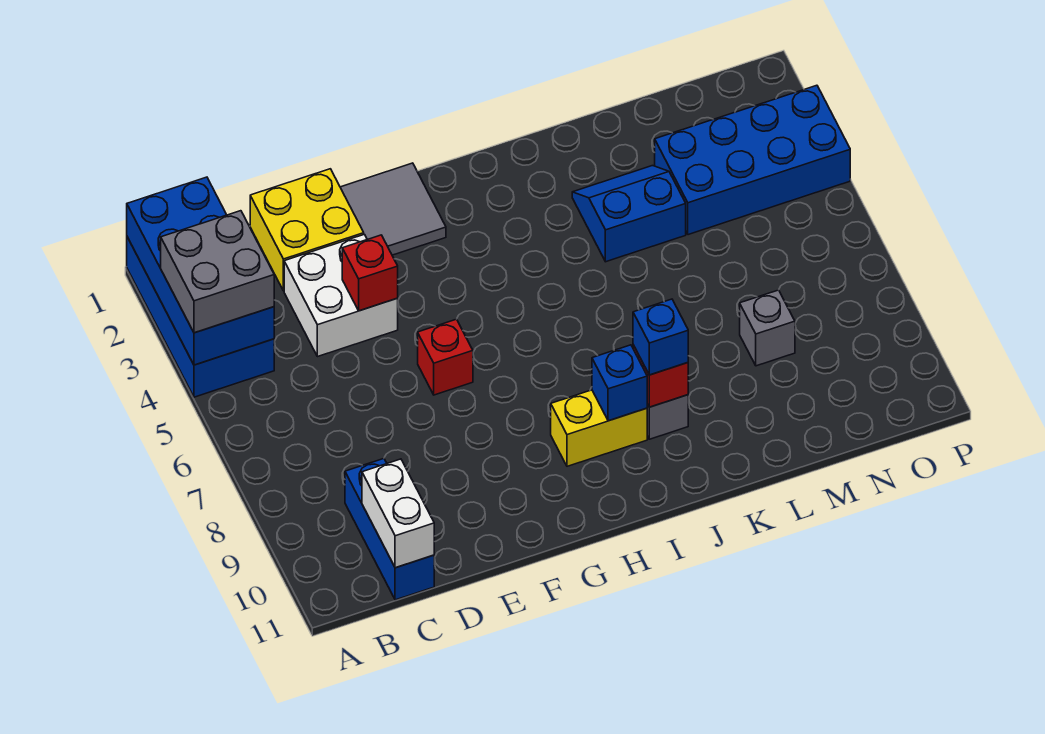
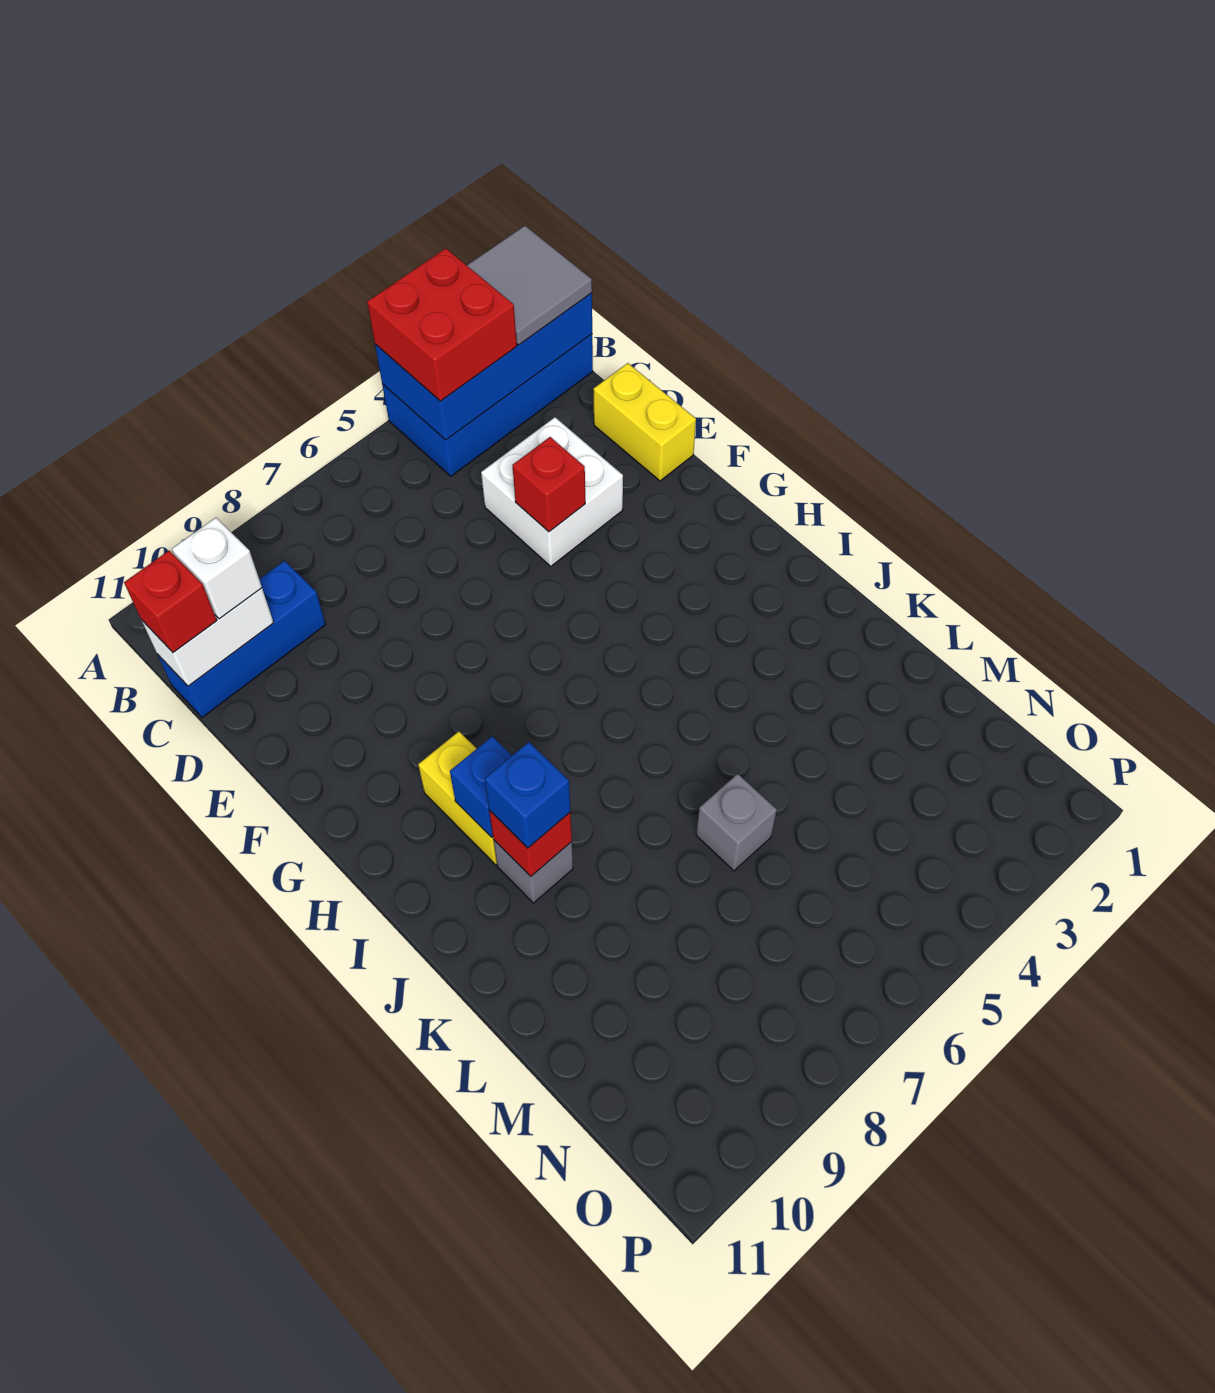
grey 2x2 brick [161,211,274,333] -> red 2x2 brick [367,248,517,401]
none -> white 1x1 brick [172,518,262,619]
yellow 2x2 brick [250,169,364,291] -> yellow 1x2 brick [594,363,696,481]
grey 2x2 tile [340,163,446,255] -> grey 2x2 tile moved to [467,226,592,345]
red 1x1 brick [418,319,473,395] -> red 1x1 brick moved to [124,550,217,652]
blue 2x2 slope [572,166,686,262] -> none
blue 2x4 brick [655,85,850,235] -> none
grey 1x1 brick [740,290,795,366] -> grey 1x1 brick moved to [696,774,777,871]

